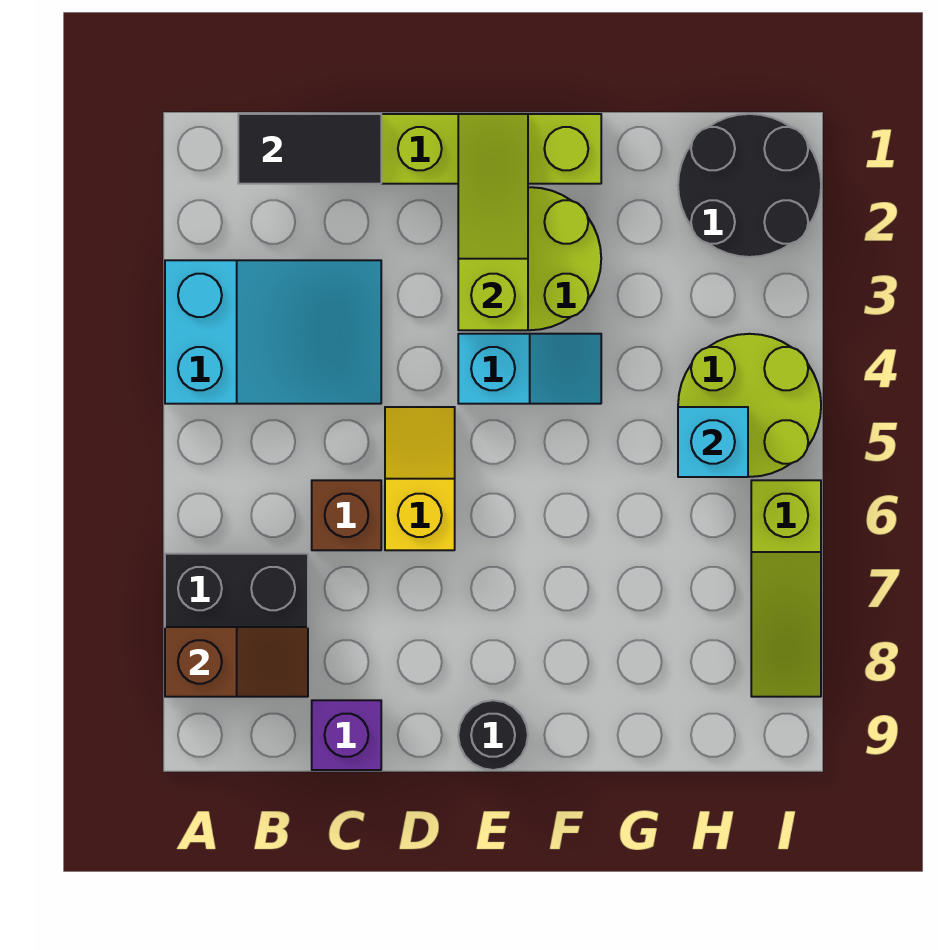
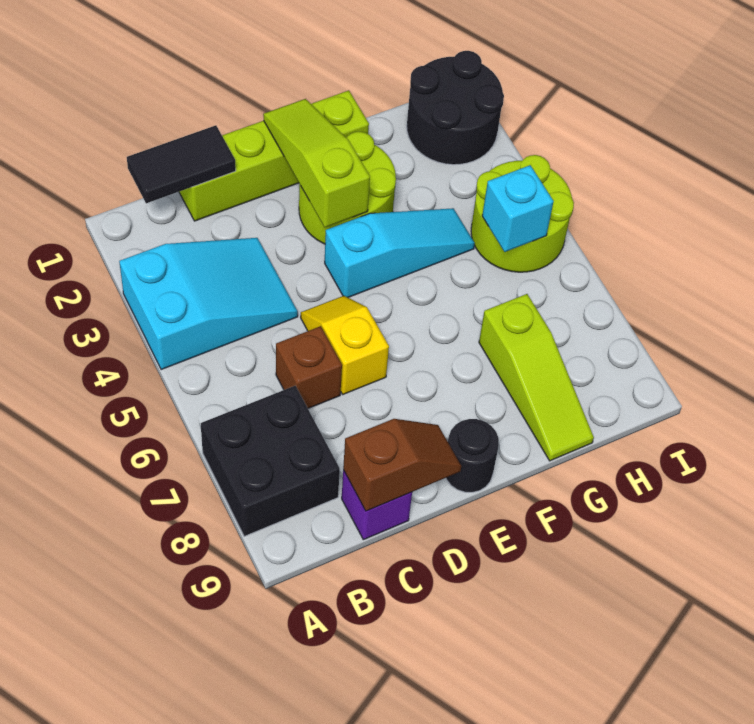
brown 1x2 slope [165,627,308,697] -> brown 1x2 slope moved to [343,419,461,511]
cyan 1x2 slope [458,334,601,404] -> cyan 1x3 slope [325,208,475,297]
lime 1x3 slope [751,480,821,697] -> lime 1x3 slope moved to [479,294,594,461]

